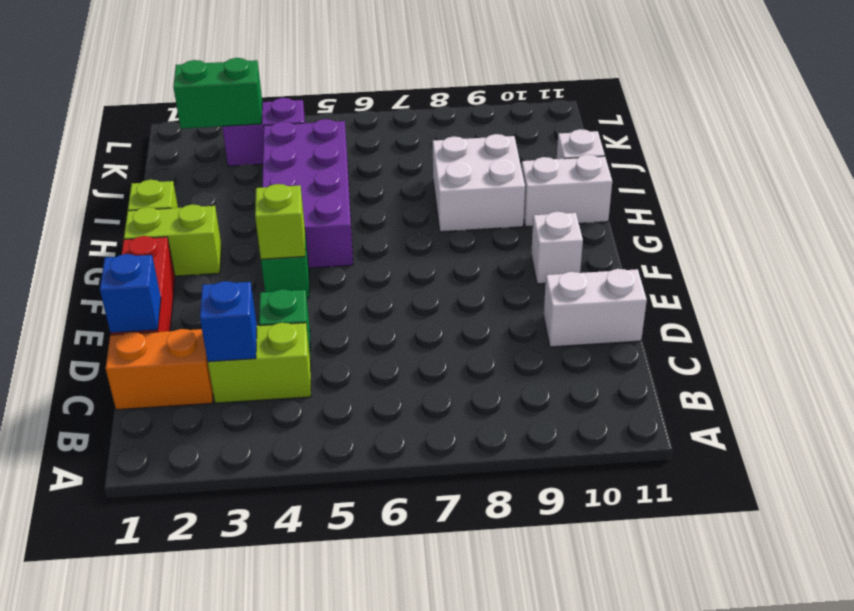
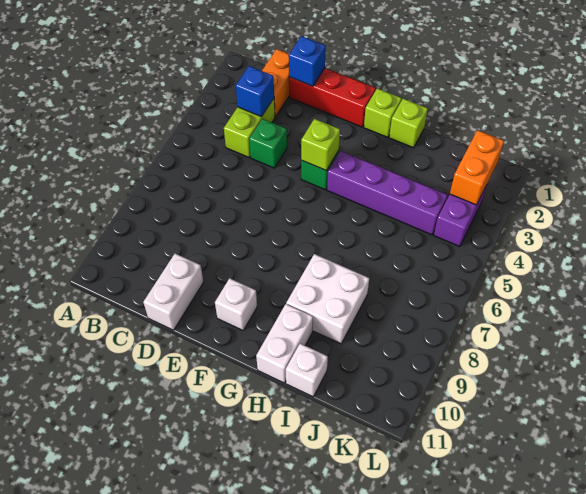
lime 1x2 brick [124,204,221,276] -> lime 1x1 brick [364,88,402,137]
purple 2x4 brick [262,119,353,268] -> purple 1x4 brick [327,151,448,235]
green 1x2 brick [173,58,262,129] -> orange 1x2 brick [450,130,504,205]

